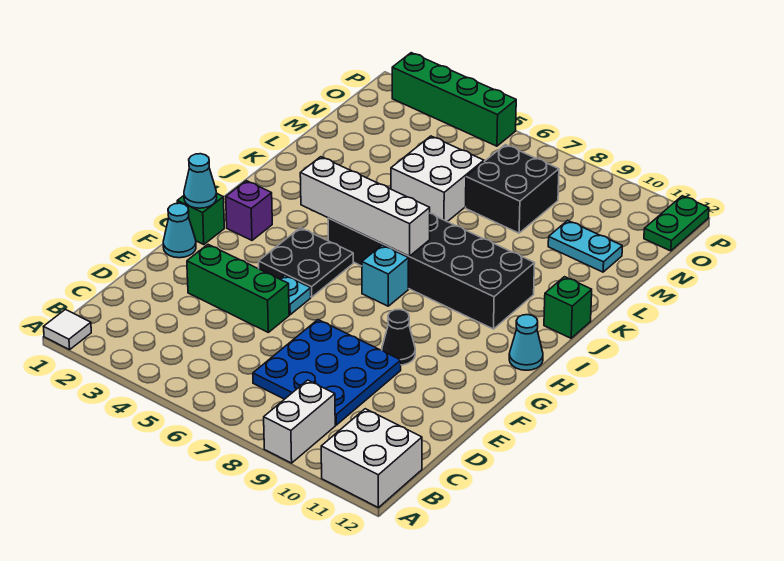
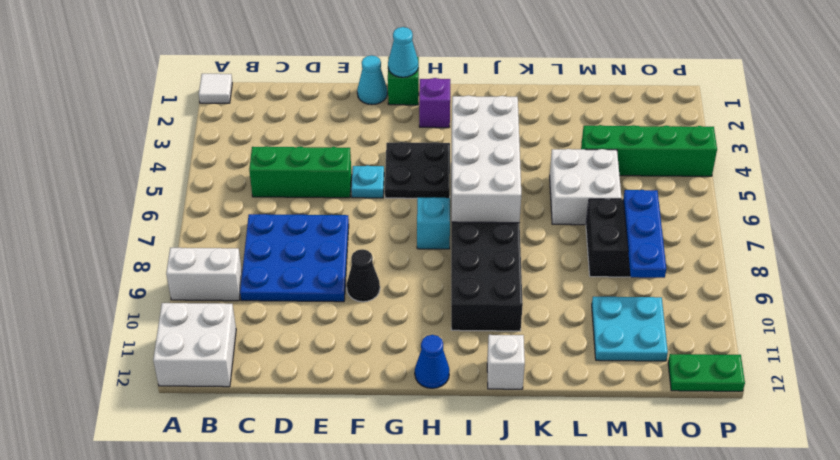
green 1x3 brick [187,245,289,332] -> green 1x3 brick turned to [249,146,352,198]
cyan 1x1 cone [509,315,543,370] -> blue 1x1 cone [415,335,450,388]
white 1x4 brick [300,157,430,256] -> white 2x4 brick [452,96,521,223]
green 1x1 brick [544,277,592,338] -> white 1x1 brick [487,335,525,389]
cyan 1x2 plate [548,220,622,272] -> cyan 2x2 plate [592,297,668,361]
none -> blue 1x3 plate [623,190,666,278]
green 1x4 brick [392,53,516,146] -> green 1x4 brick turned to [581,125,717,176]

